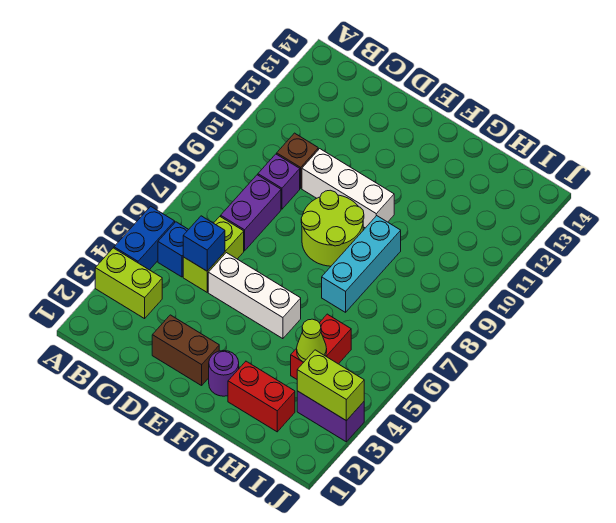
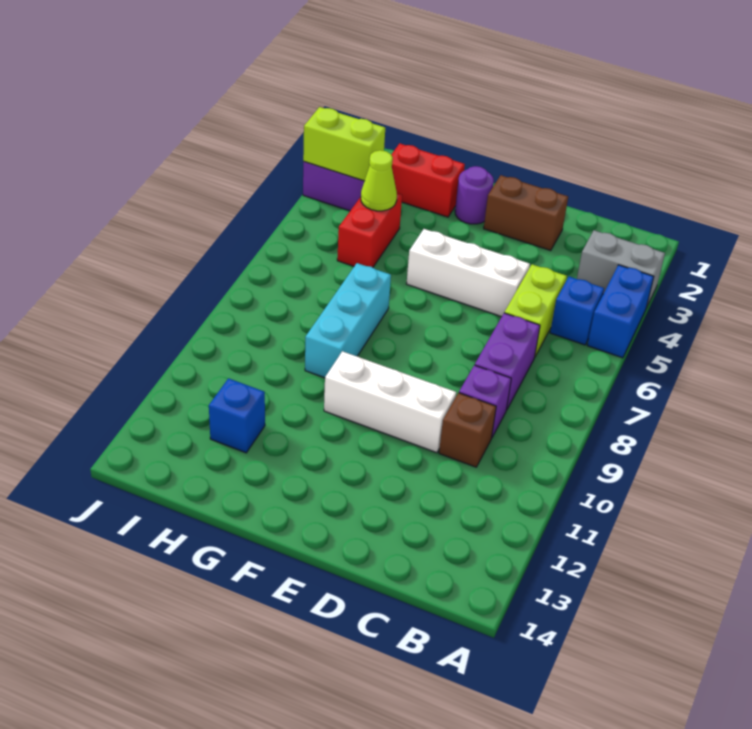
lime 1x2 brick [95,248,162,319] -> grey 1x2 brick [577,230,665,308]
blue 1x1 brick [183,216,225,271] -> blue 1x1 brick moved to [209,378,265,453]
lime 2x2 round brick [301,190,364,266] -> none

